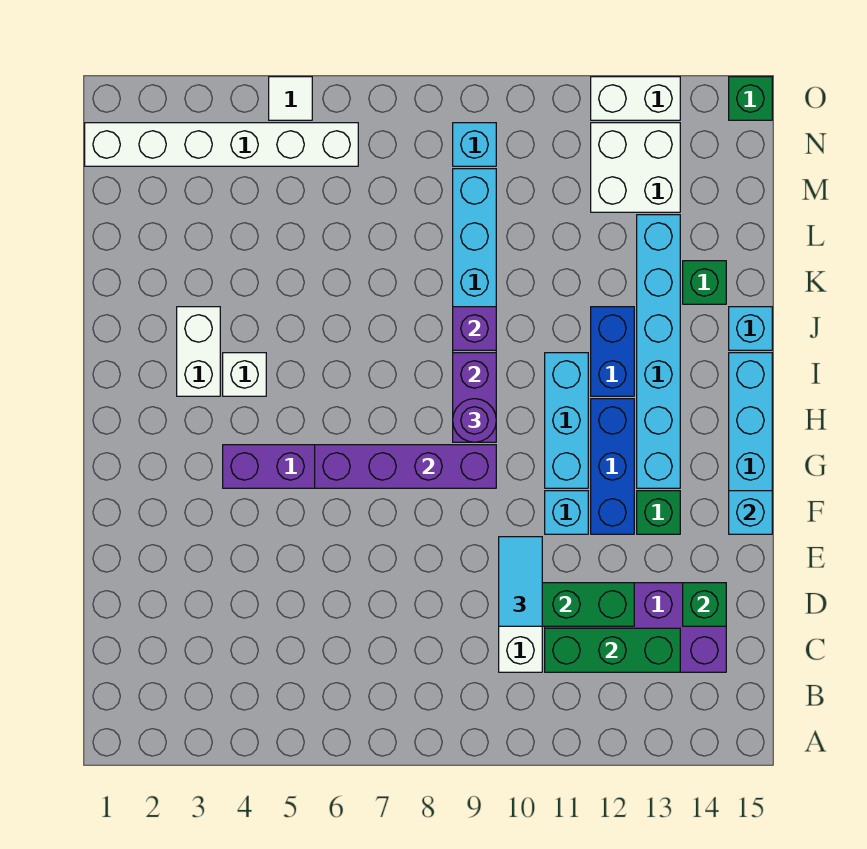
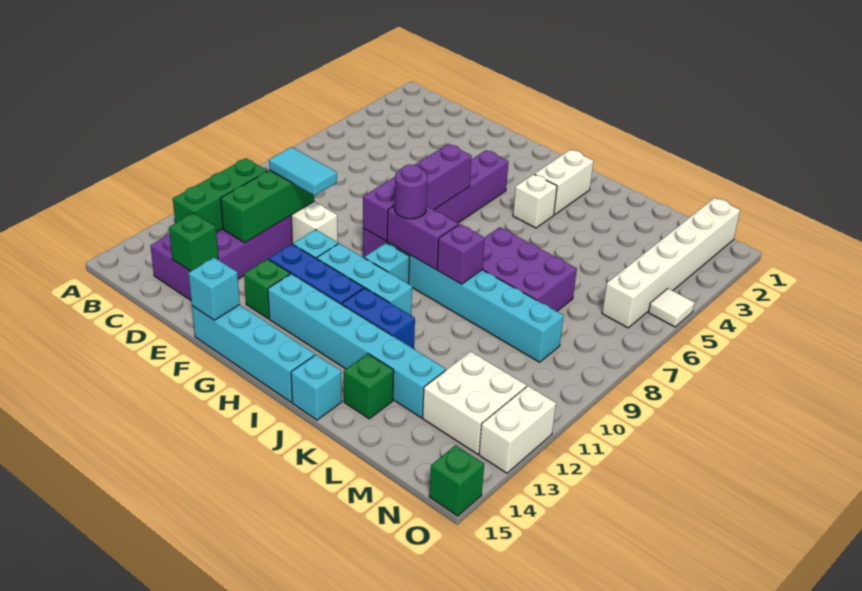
white 1x2 brick [177,307,220,396] -> white 1x2 brick turned to [535,149,594,215]
none -> purple 2x3 brick [482,227,577,311]
cyan 1x1 brick [453,123,496,166] -> cyan 1x1 brick moved to [364,243,410,284]

